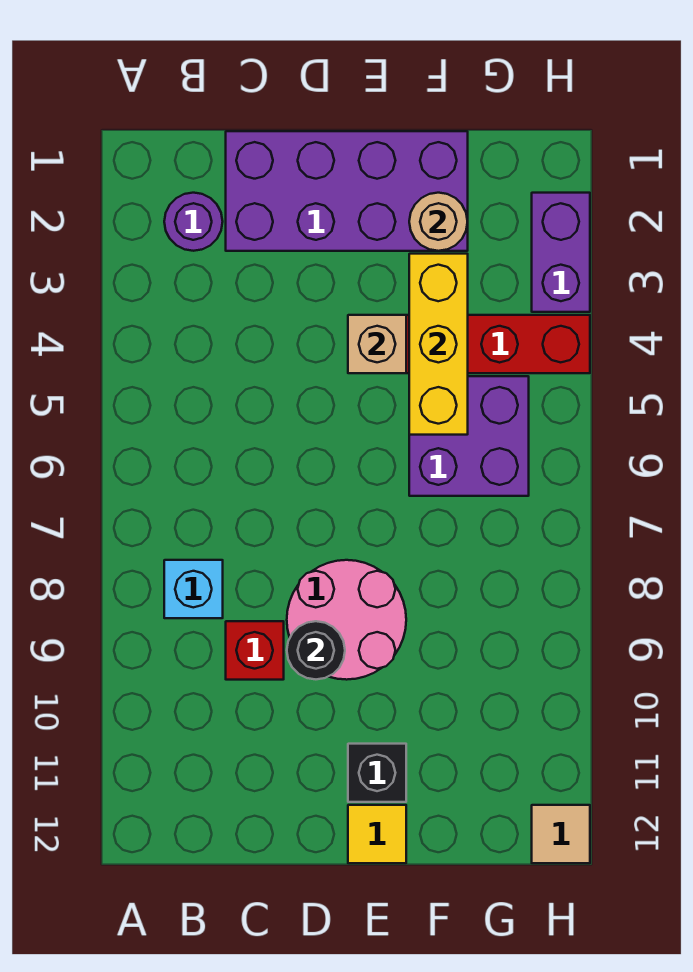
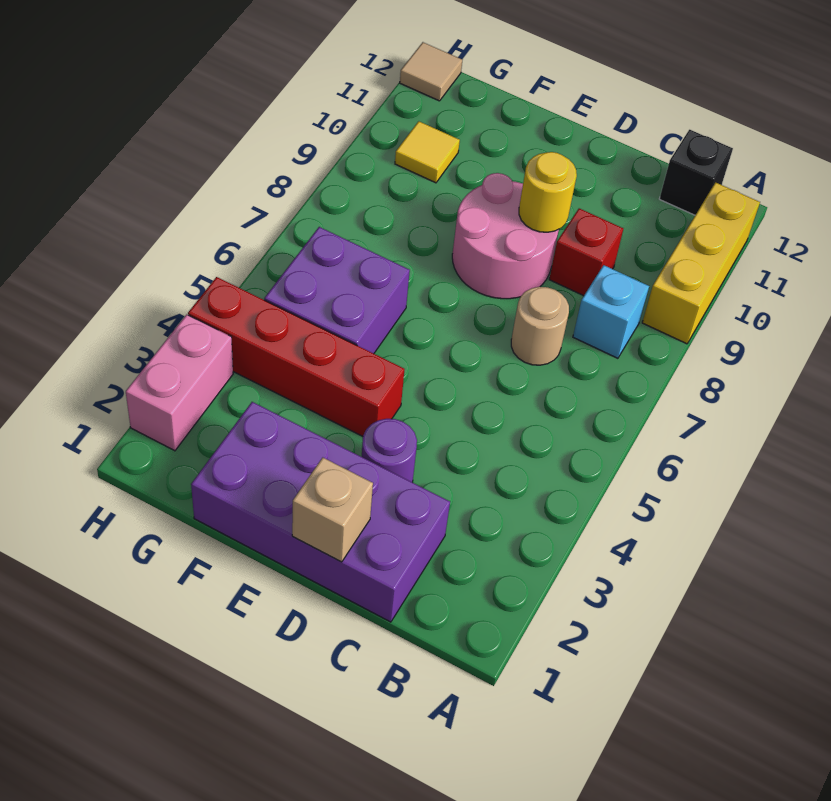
purple 1x1 round brick [164,193,223,251] -> purple 1x1 round brick moved to [362,419,417,482]
black 1x1 round brick [287,621,345,679] -> yellow 1x1 round brick [519,152,577,232]
tan 1x1 brick [348,315,406,373] -> tan 1x1 brick moved to [292,458,373,562]
black 1x1 brick [348,744,406,802] -> black 1x1 brick moved to [659,130,733,215]
yellow 1x1 tile [348,805,406,863] -> yellow 1x1 tile moved to [395,121,460,183]
tan 1x1 round brick [409,193,468,251] -> tan 1x1 round brick moved to [511,287,569,365]
yellow 1x3 brick [409,254,468,435] -> yellow 1x3 brick moved to [642,182,760,344]
purple 1x2 brick [532,193,590,312] -> pink 1x2 brick [126,315,233,451]

